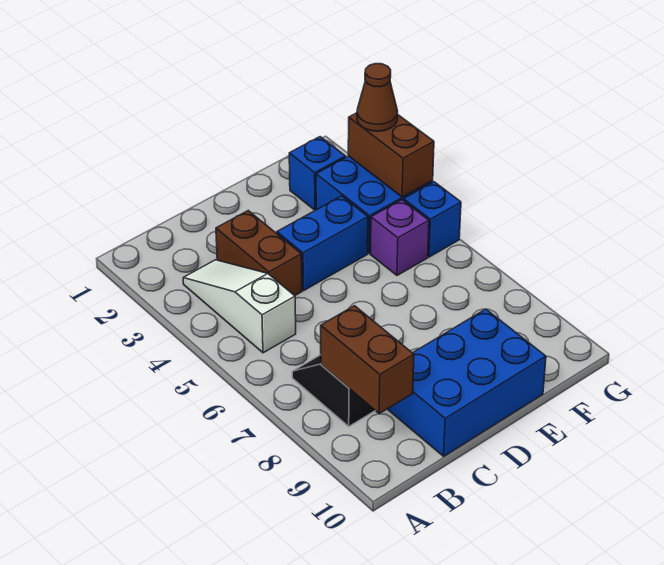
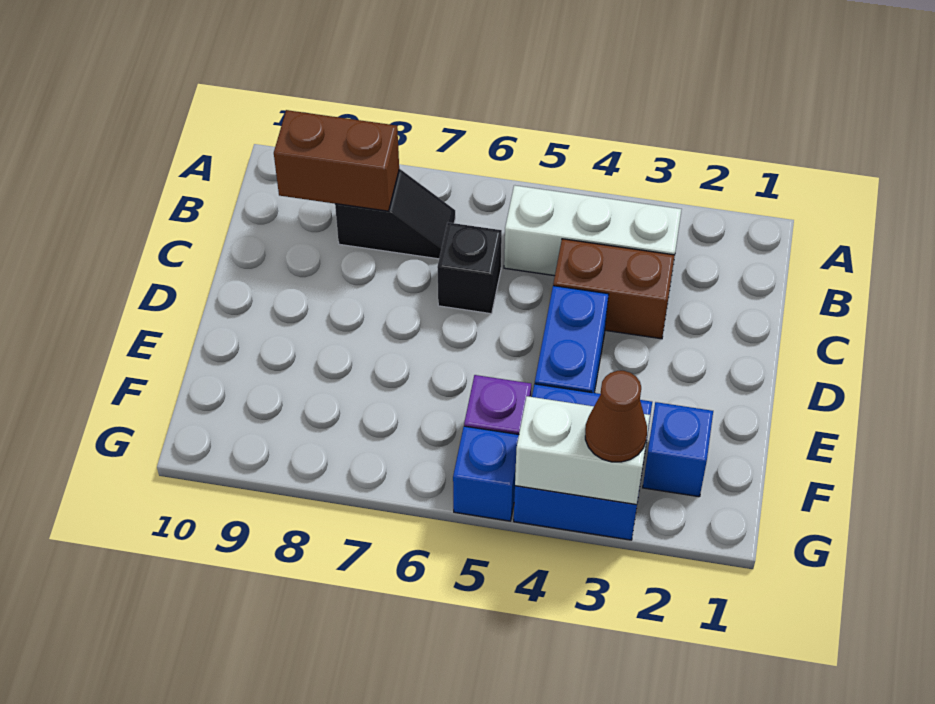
white 1x3 slope [183,260,296,353] -> white 1x3 brick [504,185,682,276]
none -> black 1x1 brick [437,222,502,314]
blue 2x3 brick [388,309,546,456] -> none
brown 1x2 brick [348,113,434,197] -> white 1x2 brick [515,396,650,505]

